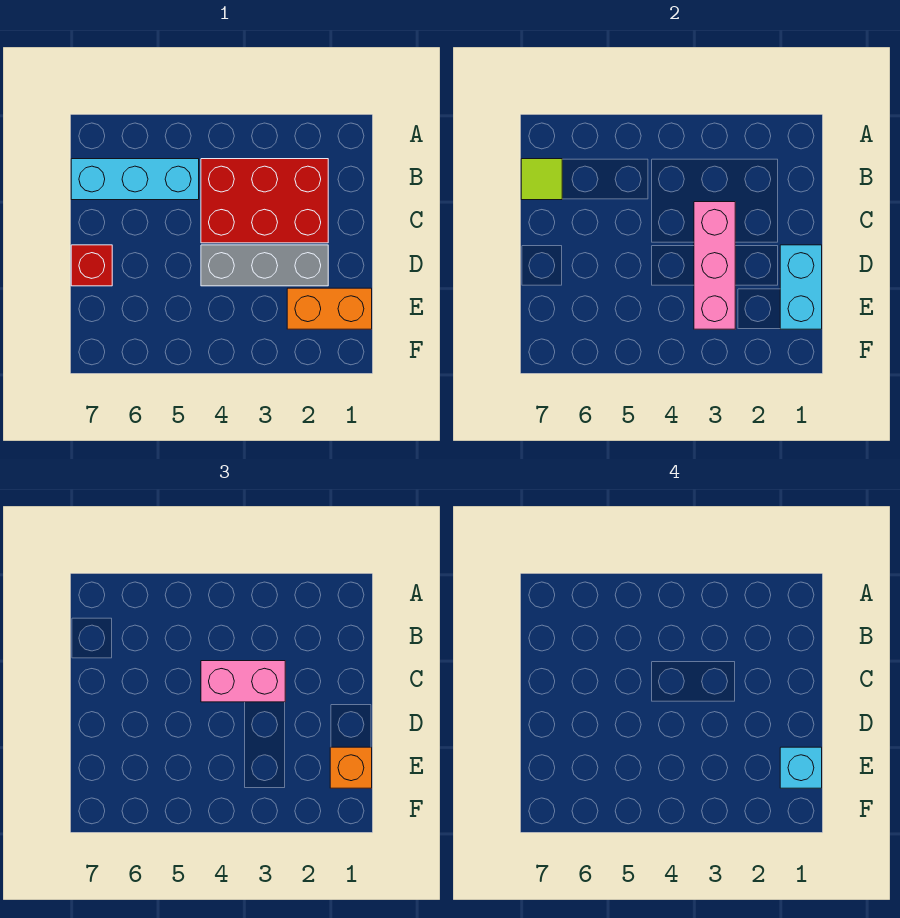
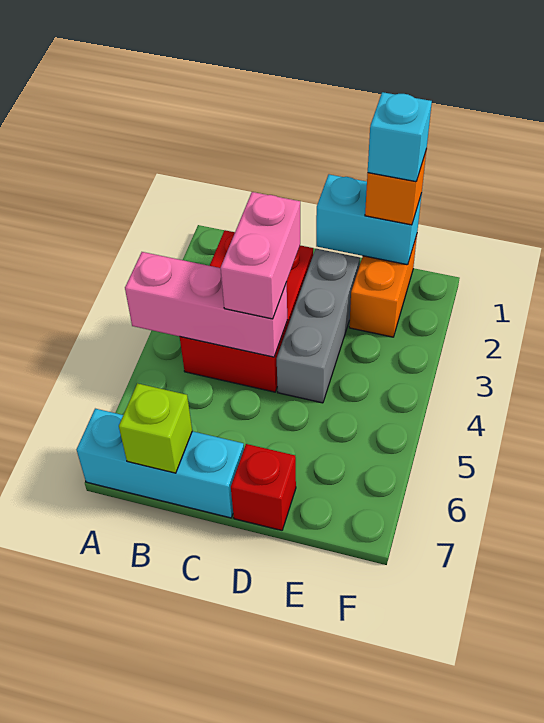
cyan 1x3 brick [71,159,199,200] -> cyan 1x3 brick turned to [77,409,244,518]
lime 1x1 tile [521,159,562,200] -> lime 1x1 brick [119,383,192,473]
pink 1x3 brick [694,202,735,329] -> pink 1x3 brick moved to [125,252,287,357]

